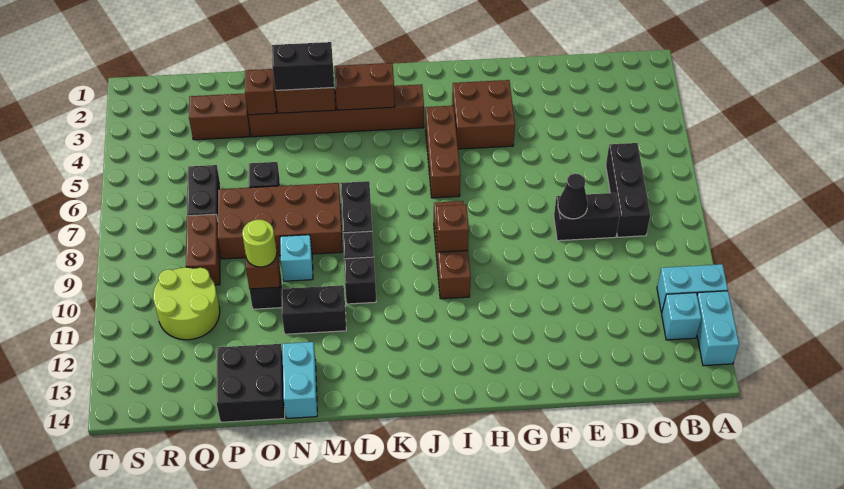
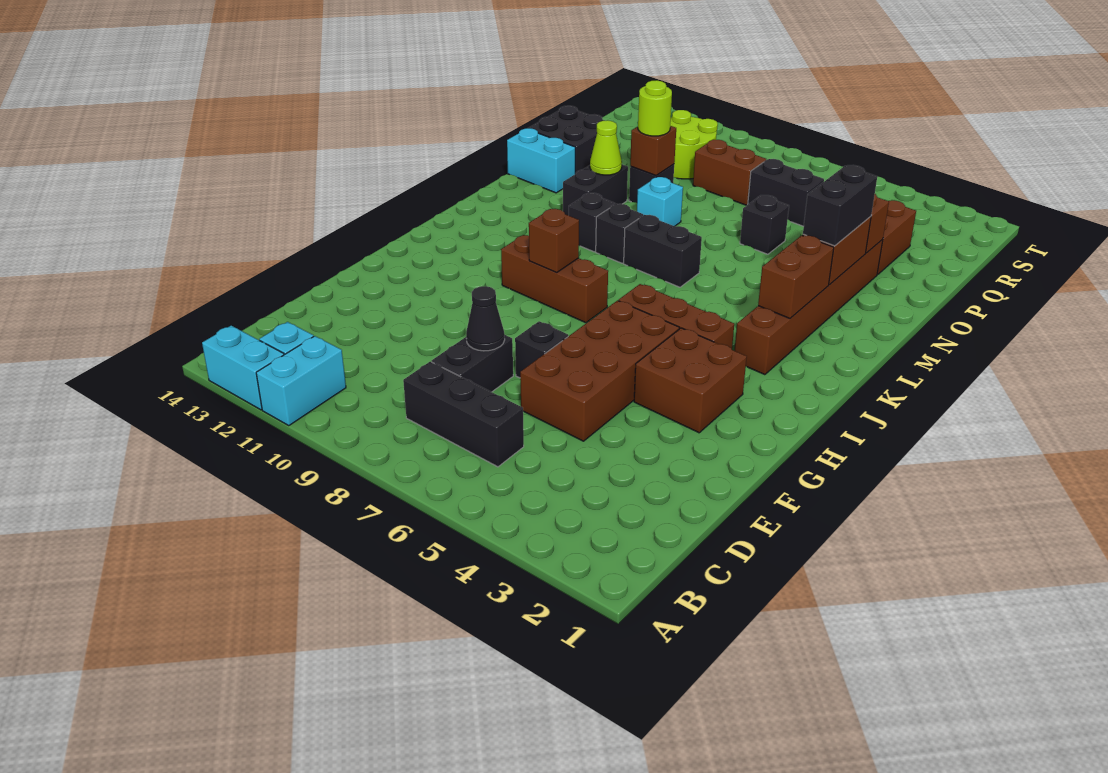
none -> black 1x1 brick [515,321,568,378]
brown 2x4 brick [218,183,343,259] -> brown 2x4 brick moved to [520,301,679,441]
none -> lime 1x1 cone [590,120,622,175]

